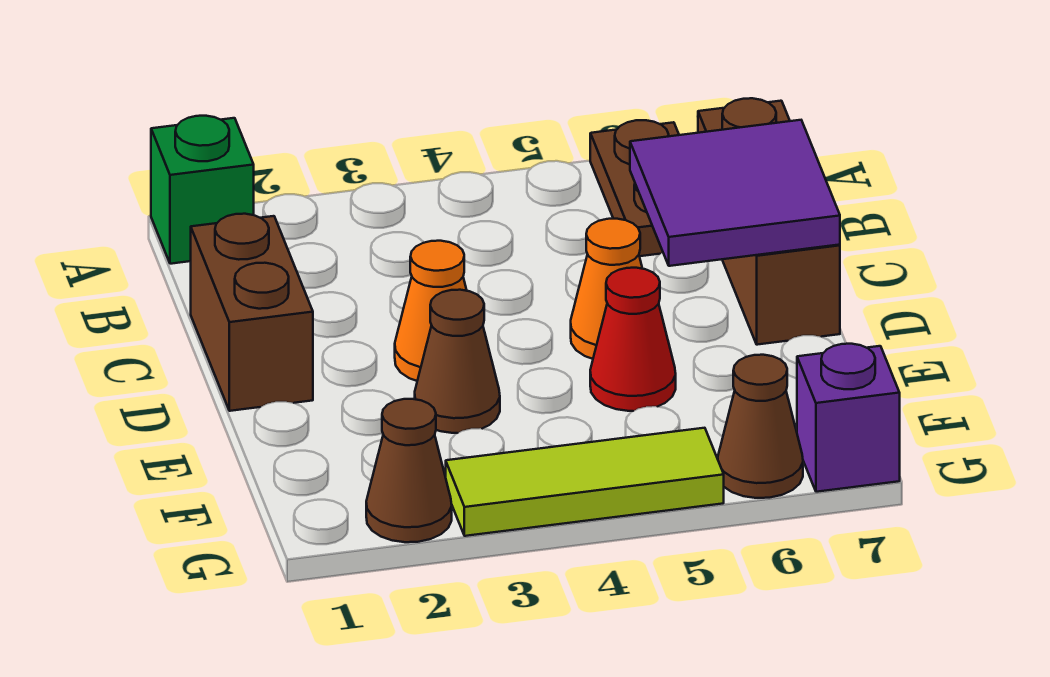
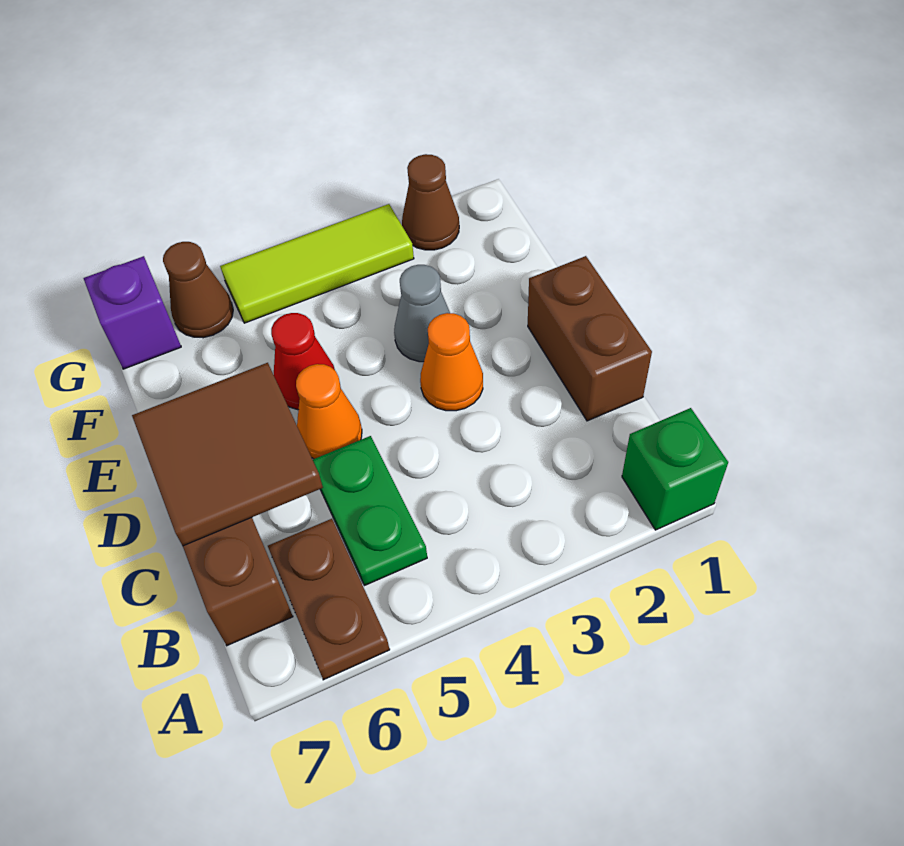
none -> green 1x2 plate [313,436,427,586]
purple 2x2 tile [630,120,840,266] -> brown 2x2 tile [132,363,323,546]
brown 1x1 cone [415,290,500,433] -> grey 1x1 cone [394,265,450,362]

